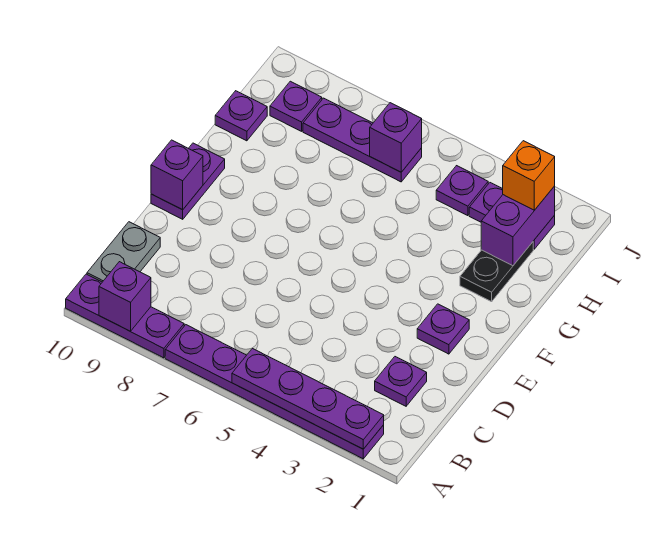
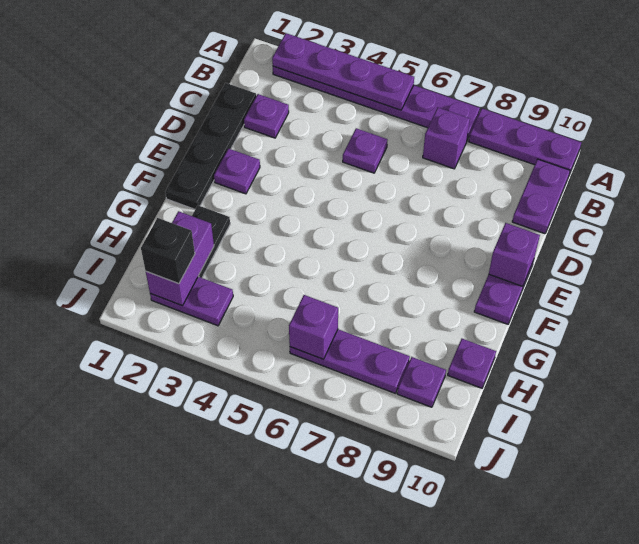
purple 1x1 brick [99,262,151,331] -> purple 1x1 brick moved to [423,108,470,169]
grey 1x2 plate [87,222,160,282] -> purple 1x2 plate [512,159,570,234]
none -> black 1x4 plate [165,83,256,209]
orange 1x1 brick [503,141,555,210] -> black 1x1 brick [141,218,195,284]
purple 1x1 plate [436,166,488,216] -> purple 1x1 plate moved to [343,128,387,173]

